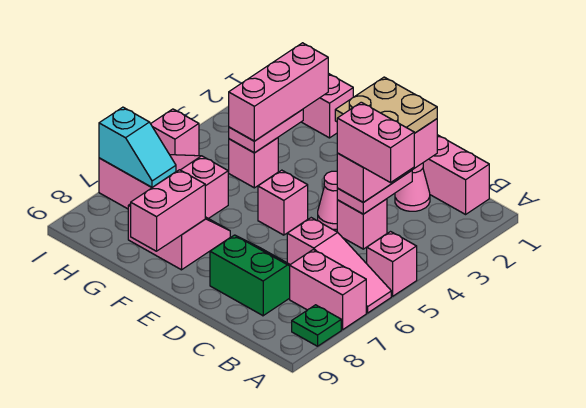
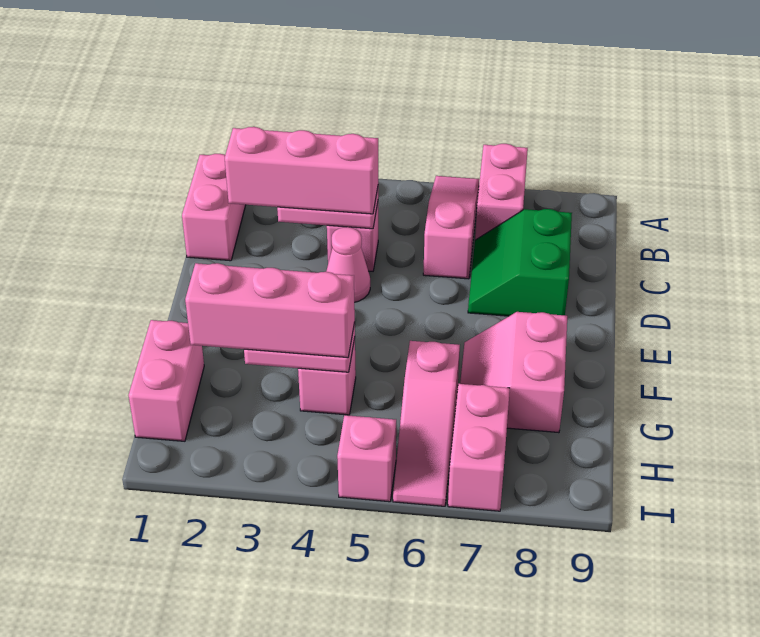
pink 1x1 brick [367,232,417,296] -> none
green 1x1 plate [292,305,341,346] -> none
pink 1x2 brick [337,102,414,183] -> none
pink 1x1 cone [395,163,430,211] -> none
tan 2x2 plate [335,77,437,133] -> none
pink 1x1 brick [258,170,308,235] -> none
pink 1x2 brick [131,170,205,251] -> none
cyan 1x2 slope [99,107,176,187] -> none

